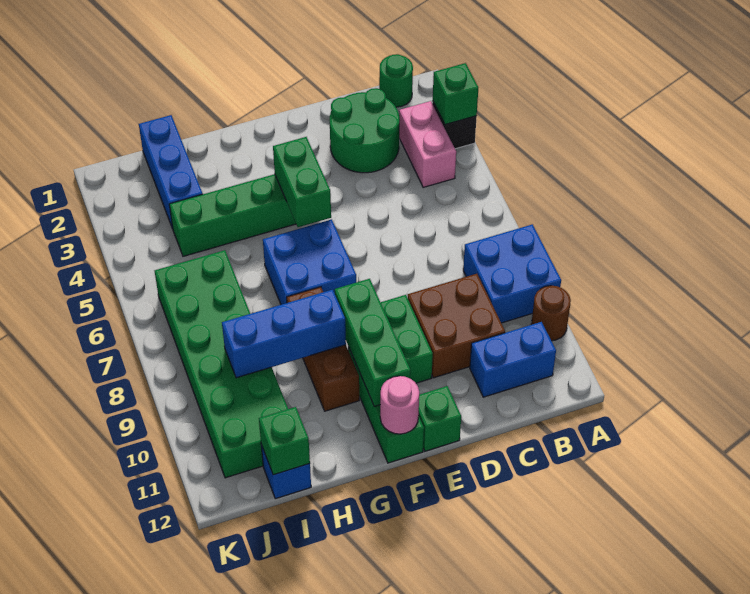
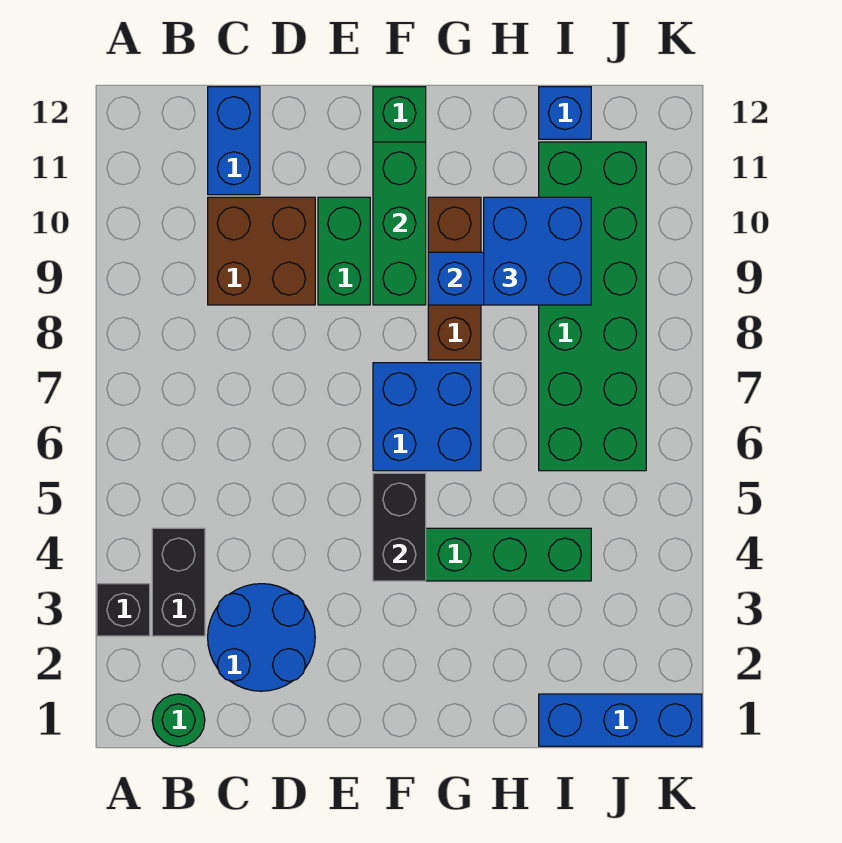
green 1x1 brick [433,63,478,125] -> none
blue 2x2 brick [463,224,561,323] -> blue 2x2 brick moved to [484,197,591,305]
brown 1x1 round brick [531,286,571,341] -> none
pink 1x2 brick [399,101,456,187] -> black 1x2 brick [152,528,205,636]
blue 1x2 brick [470,322,556,397] -> blue 1x2 brick turned to [208,87,260,195]
green 2x2 round brick [330,88,399,173] -> blue 2x2 round brick [208,584,315,691]
green 1x1 brick [419,386,461,451] -> none
green 1x2 brick [273,137,331,227] -> black 1x2 brick [373,473,426,581]
pink 1x1 round brick [380,376,419,434] -> none
blue 1x3 brick [139,115,203,229] -> blue 1x3 brick turned to [539,694,702,746]
green 1x1 brick [259,407,310,475] -> none

